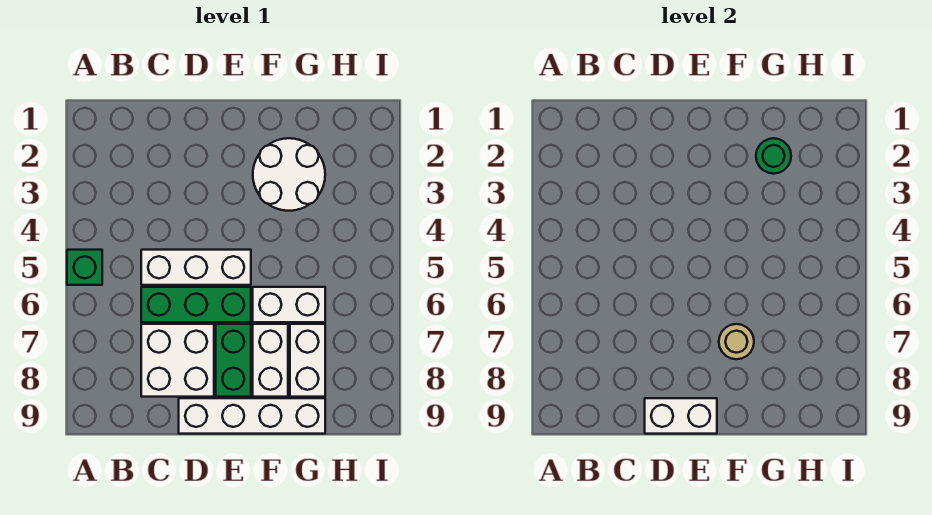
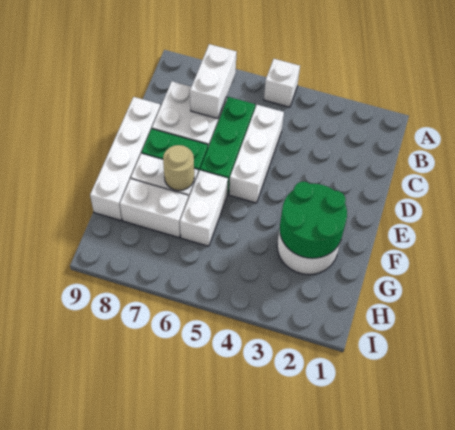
green 1x1 brick [67,250,102,285] -> white 1x1 brick [264,59,300,107]
white 1x2 brick [645,398,717,434] -> white 1x2 brick moved to [190,44,237,119]
green 1x1 round brick [756,138,791,174] -> green 2x2 round brick [280,182,347,258]

